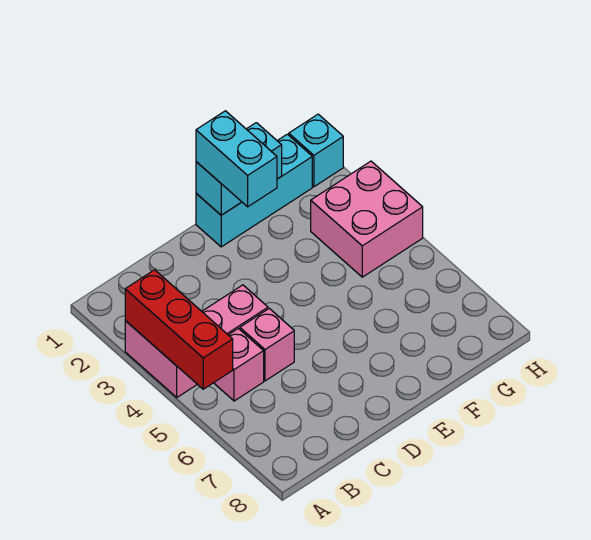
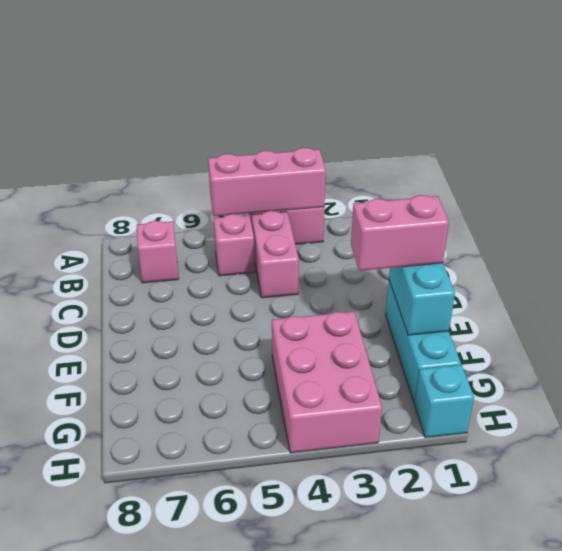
red 1x3 brick [125,270,233,389] -> pink 1x3 brick [208,148,326,216]
pink 1x1 brick [240,308,294,381] -> pink 1x1 brick moved to [137,221,179,283]
cyan 1x2 brick [196,111,277,207] -> pink 1x2 brick [351,195,449,271]
pink 2x2 brick [311,161,423,277] -> pink 2x3 brick [272,312,382,453]

